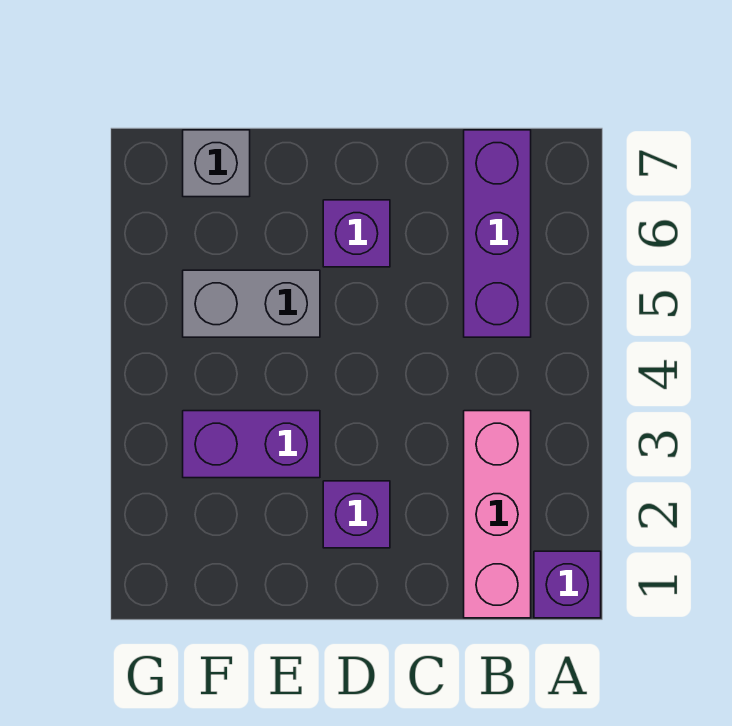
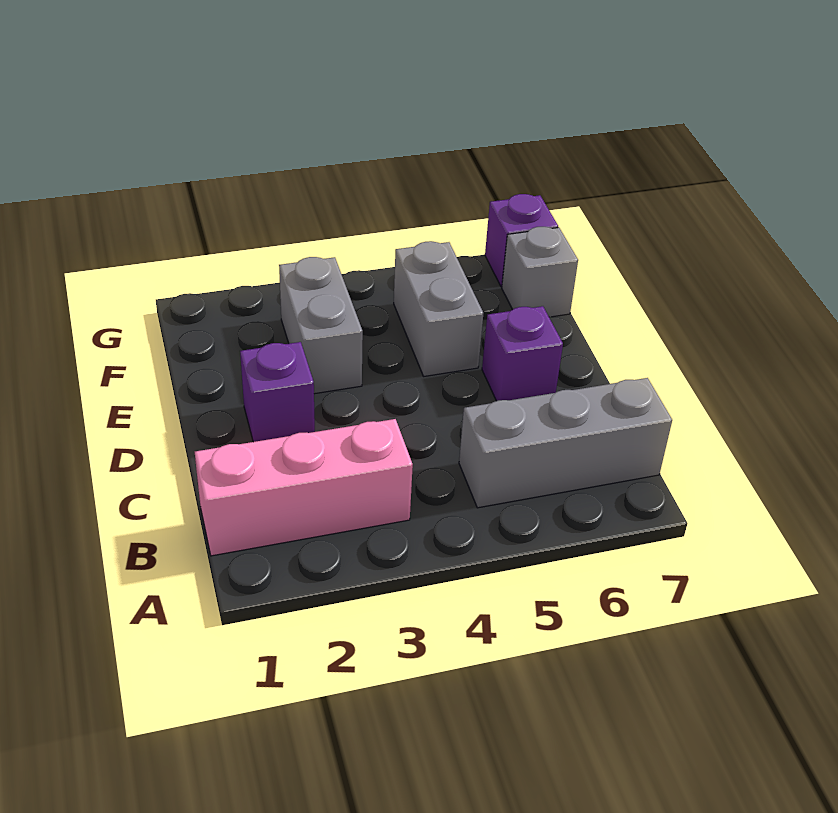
purple 1x1 brick [534,551,601,618] -> purple 1x1 brick moved to [485,194,558,287]
purple 1x3 brick [464,130,531,337] -> grey 1x3 brick [459,378,672,508]
purple 1x2 brick [183,411,320,478] -> grey 1x2 brick [279,257,363,394]

